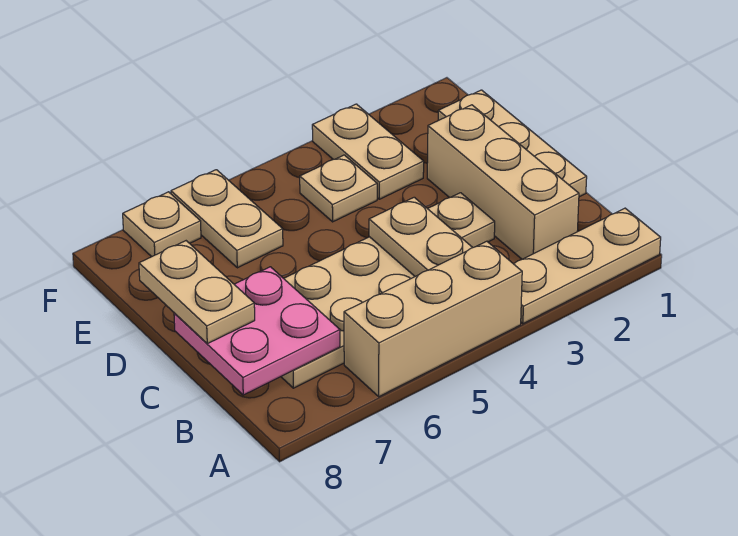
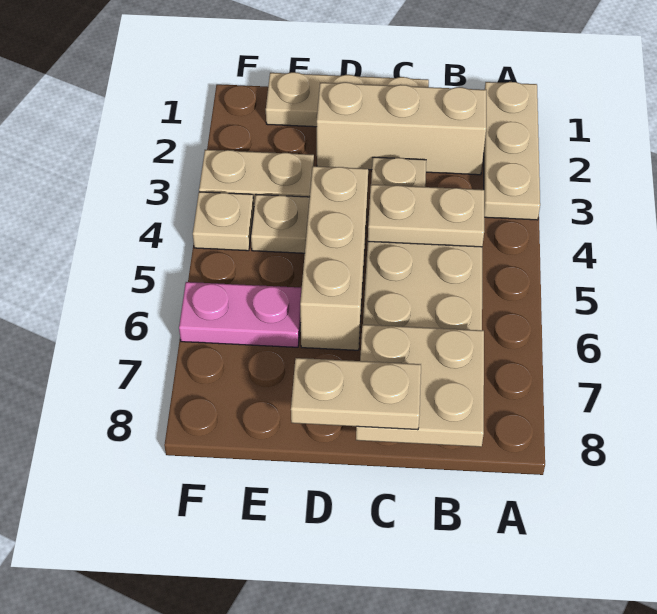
tan 1x3 brick [344,241,522,397] -> tan 1x3 brick moved to [300,166,368,350]
pink 2x2 plate [174,267,340,395] -> tan 2x2 plate [356,325,484,447]
tan 1x2 plate [171,170,283,268] -> pink 1x2 plate [179,282,302,347]
tan 1x1 plate [123,192,201,257] -> tan 1x1 plate moved to [193,192,254,251]

